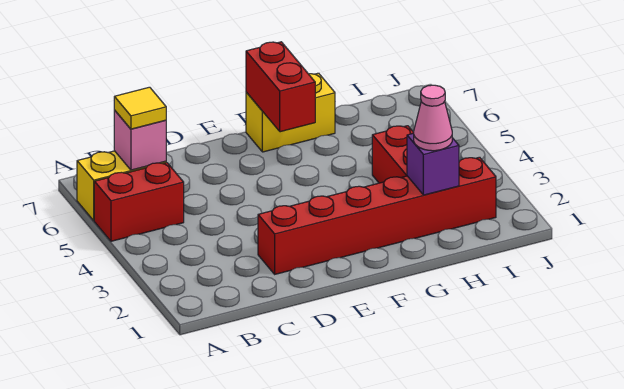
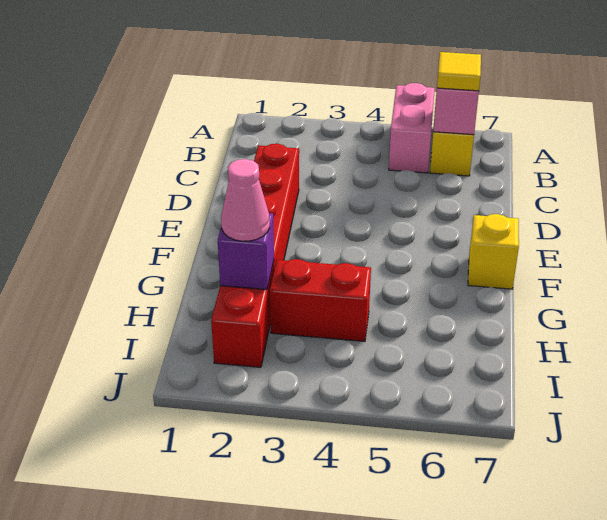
red 1x2 brick [94,163,184,241] -> pink 1x2 brick [389,83,435,173]
red 1x2 brick [246,42,315,132] -> none
yellow 1x2 brick [246,73,335,152] -> yellow 1x1 brick [468,214,519,289]

